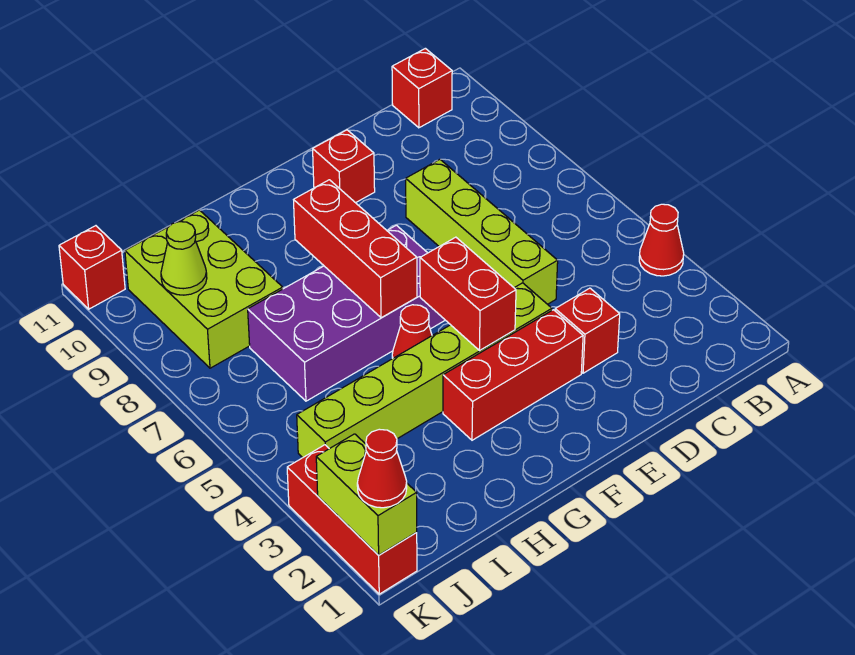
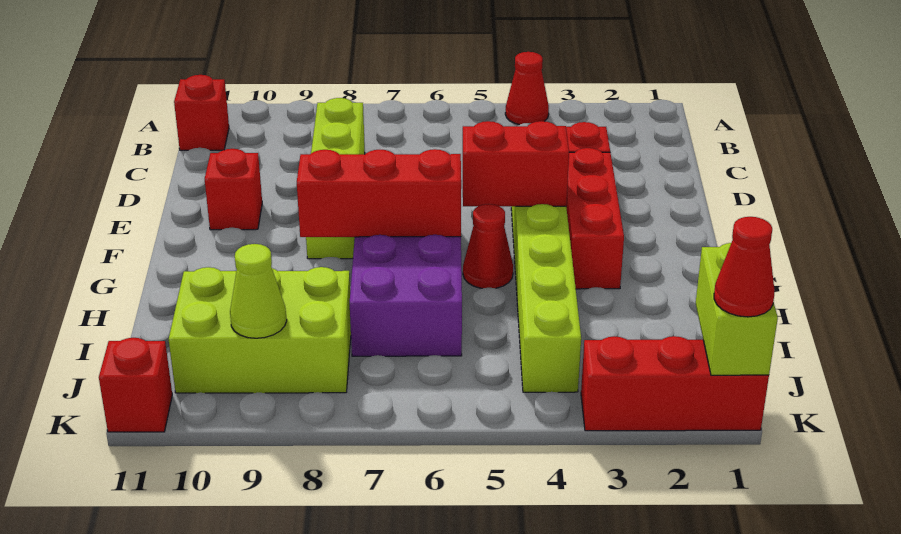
lime 1x4 brick [406,159,558,304] -> lime 1x4 brick turned to [306,98,365,259]
lime 1x2 brick [316,434,417,555] -> lime 1x2 brick turned to [696,243,778,375]

